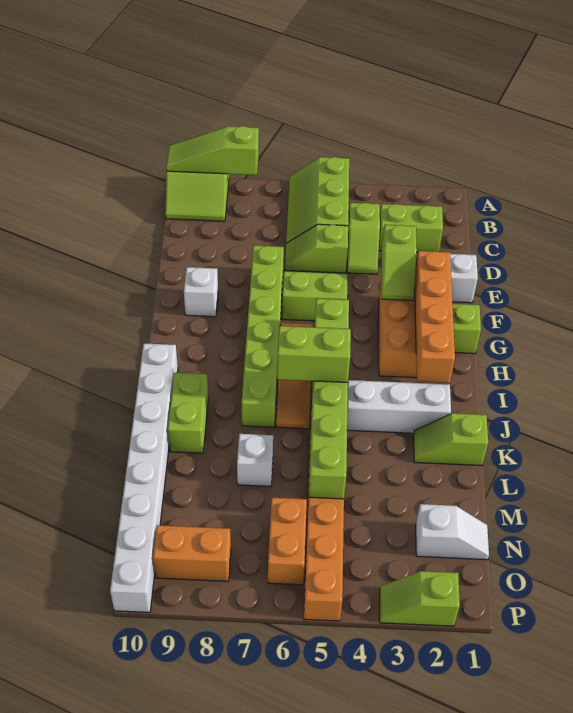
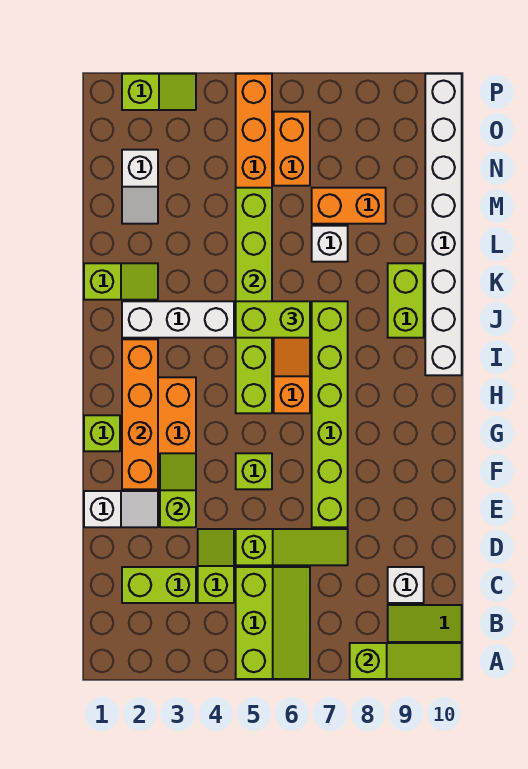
lime 1x2 slope [285,224,348,273] -> lime 1x3 slope [236,529,348,565]
lime 1x2 brick [282,271,347,321] -> lime 1x1 brick [236,453,272,489]
white 1x1 brick [184,267,218,317] -> white 1x1 brick moved to [388,567,424,603]
white 1x2 slope [416,504,489,560] -> white 1x2 slope turned to [122,150,158,224]
orange 1x2 brick [153,525,231,581] -> orange 1x2 brick moved to [312,188,386,224]

